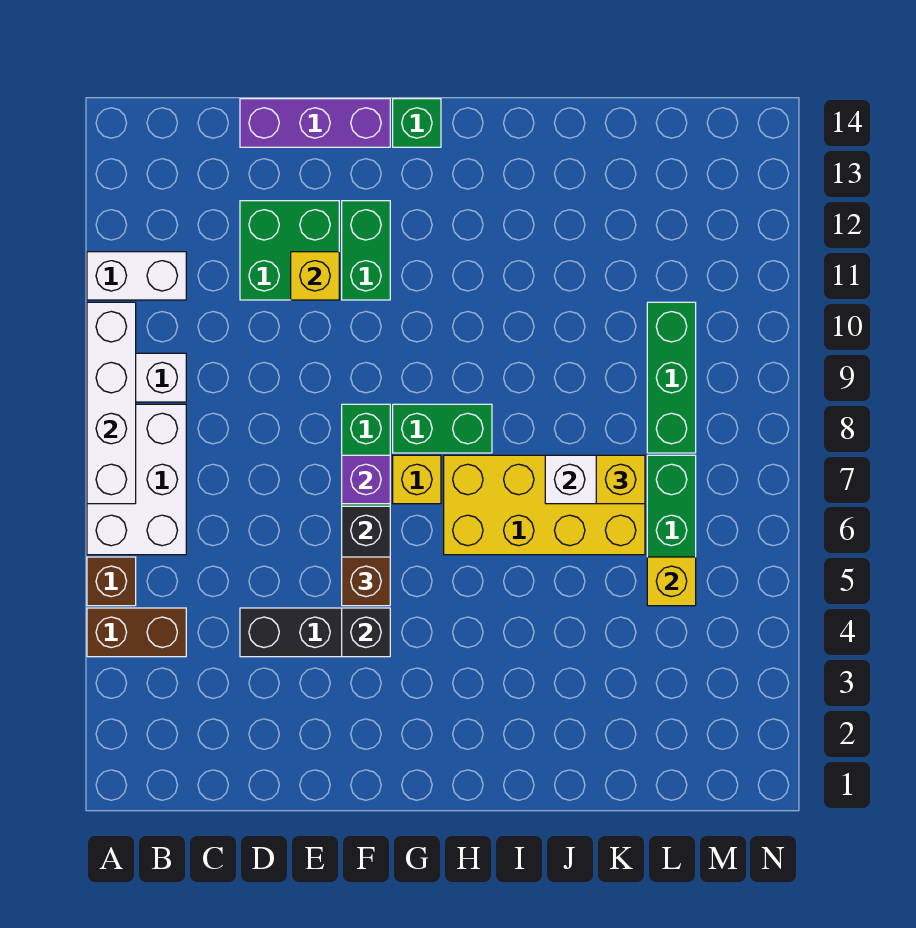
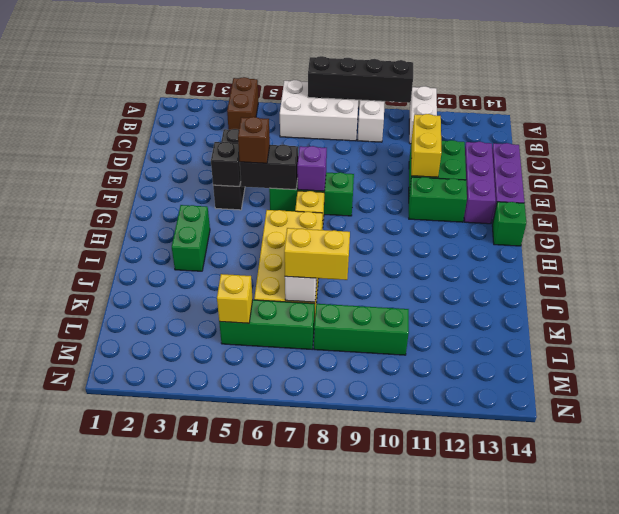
brown 1x1 brick [87,557,136,606] -> none
white 1x4 brick [87,302,136,504] -> black 1x4 brick [308,56,413,103]
none -> purple 1x3 brick [464,142,496,224]
yellow 1x1 brick [291,252,339,300] -> yellow 1x2 brick [411,114,442,177]
green 1x2 brick [393,404,492,453] -> green 1x2 brick moved to [172,205,210,271]
yellow 1x1 brick [596,455,645,504] -> yellow 1x2 brick [284,228,350,280]

